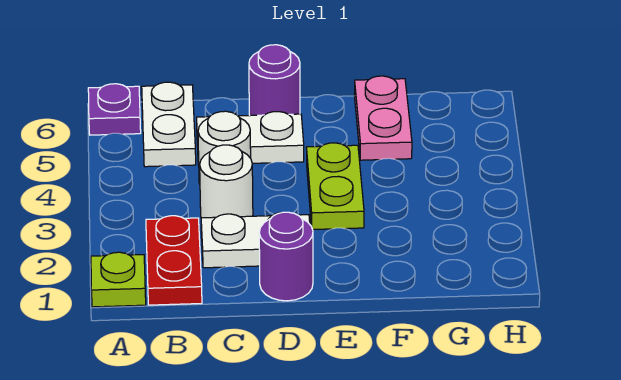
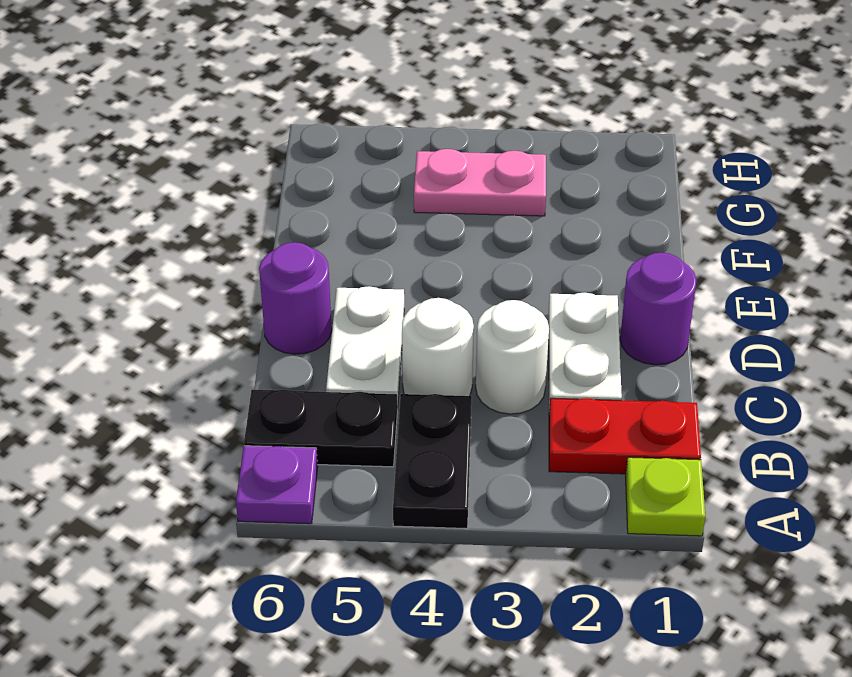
none -> black 1x2 plate [393,394,472,529]
white 1x2 plate [142,82,196,167] -> black 1x2 plate [244,389,397,467]
lime 1x2 plate [306,143,364,230] -> none
pink 1x2 plate [354,76,412,160] -> pink 1x2 plate moved to [414,149,546,216]

